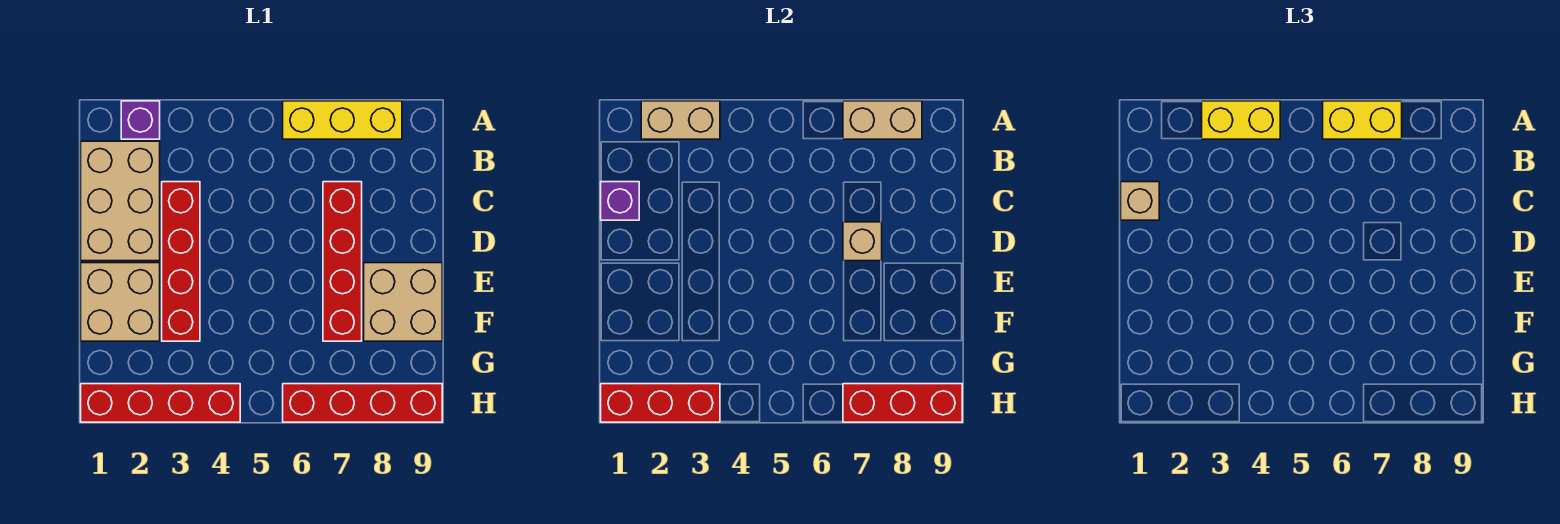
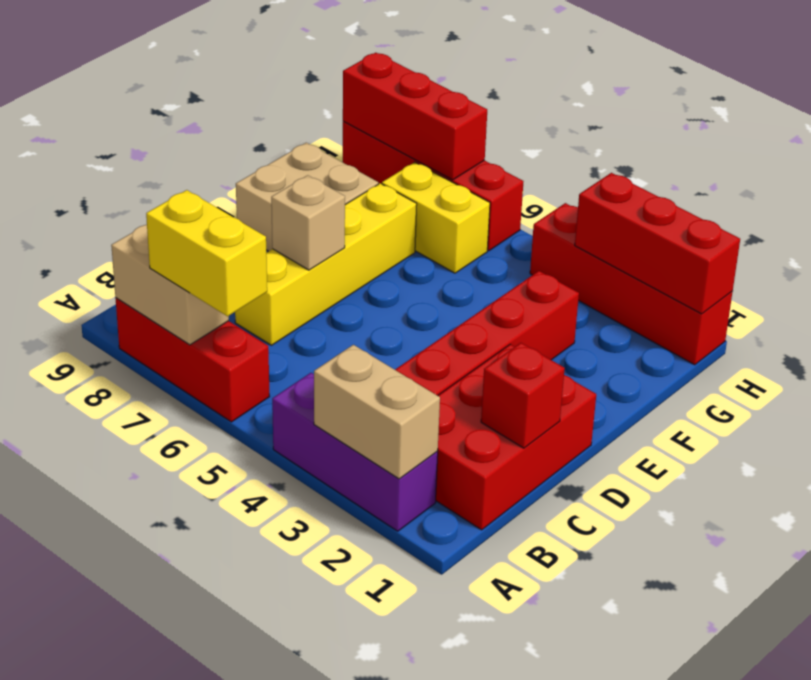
purple 1x1 brick [121,101,160,139] -> purple 1x3 brick [272,373,438,531]
yellow 1x2 brick [1202,101,1280,139] -> yellow 1x2 brick moved to [382,162,490,273]
yellow 1x3 brick [283,101,402,139] -> red 1x3 brick [115,298,270,422]
tan 2x3 brick [81,141,160,261] -> red 2x3 brick [436,344,596,530]
purple 1x1 brick [601,182,639,220] -> red 1x1 brick [481,343,565,448]
tan 1x1 brick [1121,182,1159,220] -> none
red 1x4 brick [323,182,362,341] -> yellow 1x4 brick [235,183,417,345]
tan 2x2 brick [81,263,160,341] -> none

